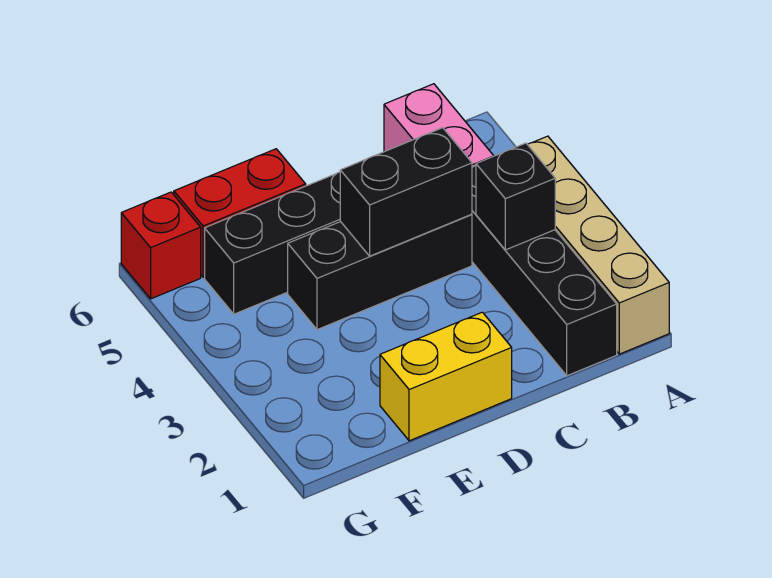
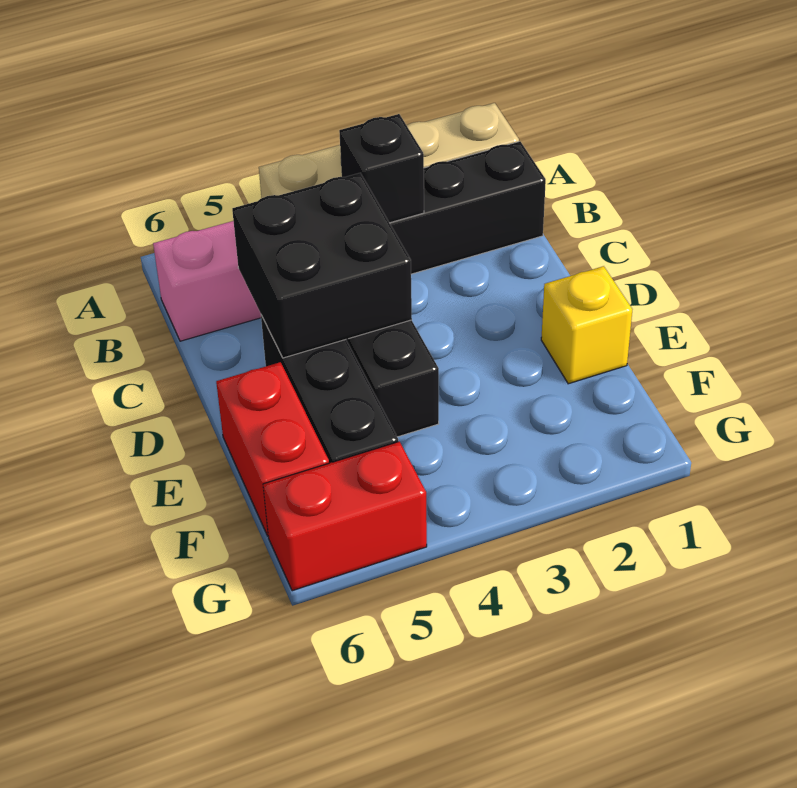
black 1x2 brick [340,128,472,256] -> black 2x2 brick [232,173,412,358]
yellow 1x2 brick [380,312,512,441] -> yellow 1x1 brick [541,266,633,384]
red 1x1 brick [121,192,201,299] -> red 1x2 brick [263,442,427,591]

